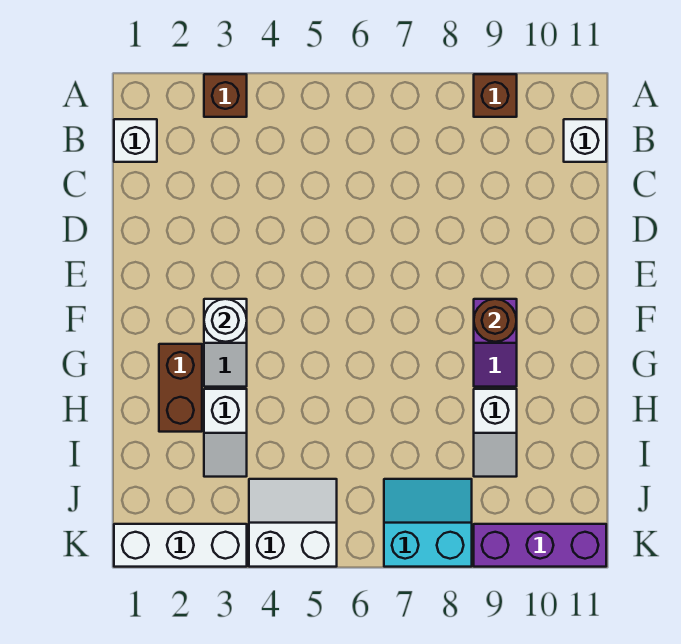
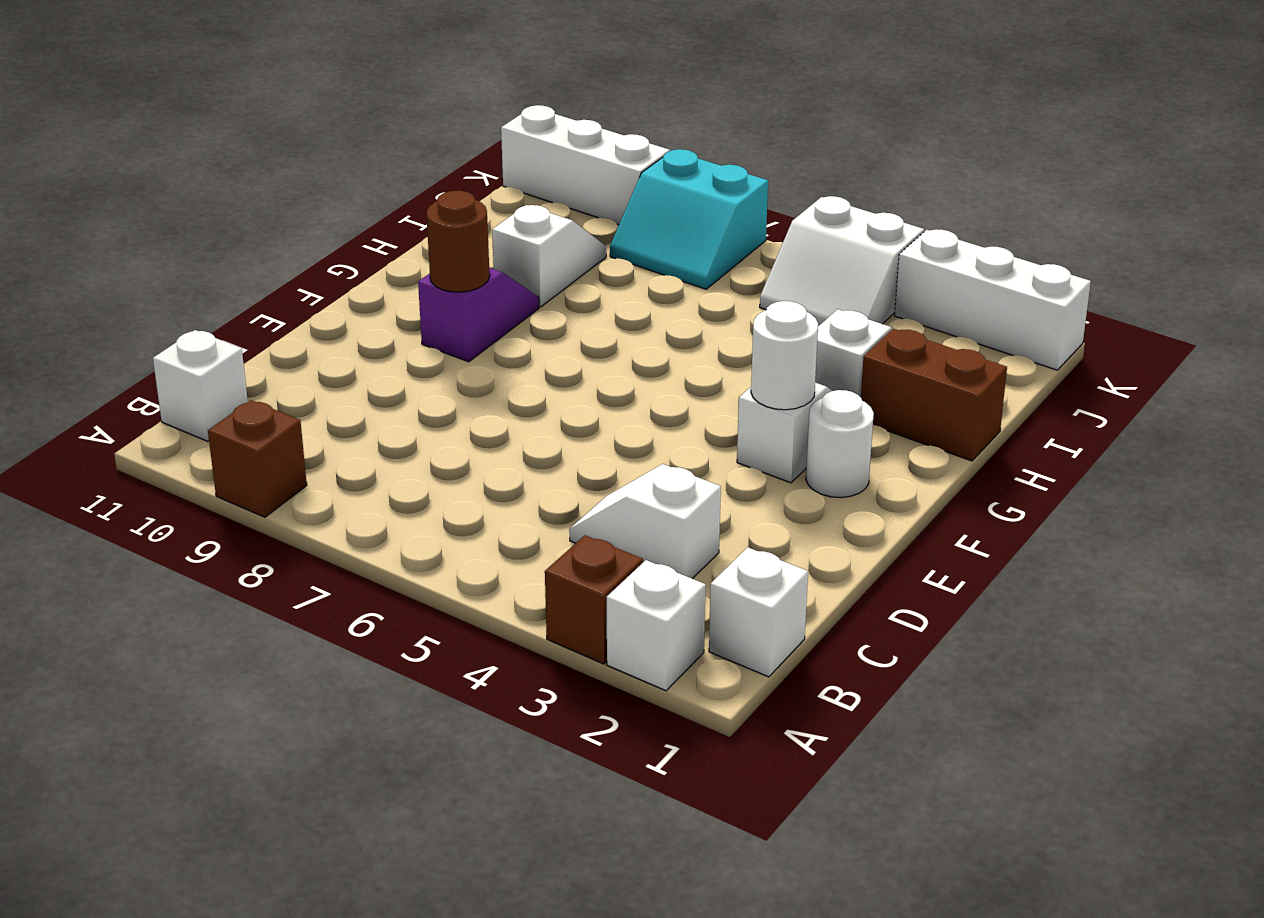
none -> white 1x1 brick [607,560,706,691]
none -> white 1x2 slope [569,464,721,579]
none -> white 1x1 round brick [806,390,874,498]
brown 1x2 brick [159,344,202,432] -> brown 1x2 brick turned to [861,329,1007,461]
purple 1x3 brick [474,524,606,567] -> white 1x3 brick [501,105,670,225]

